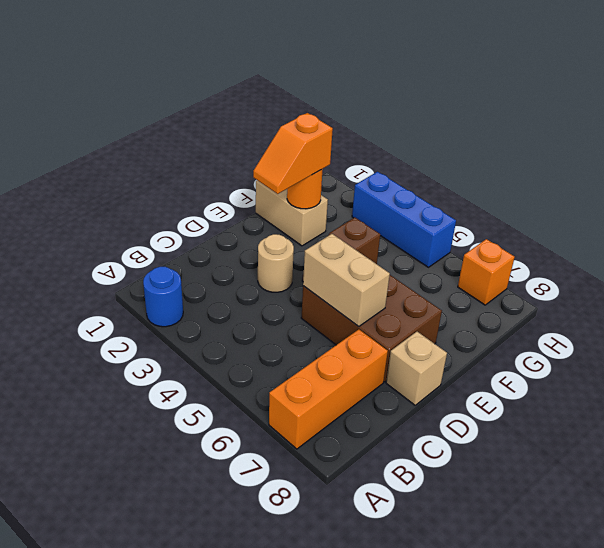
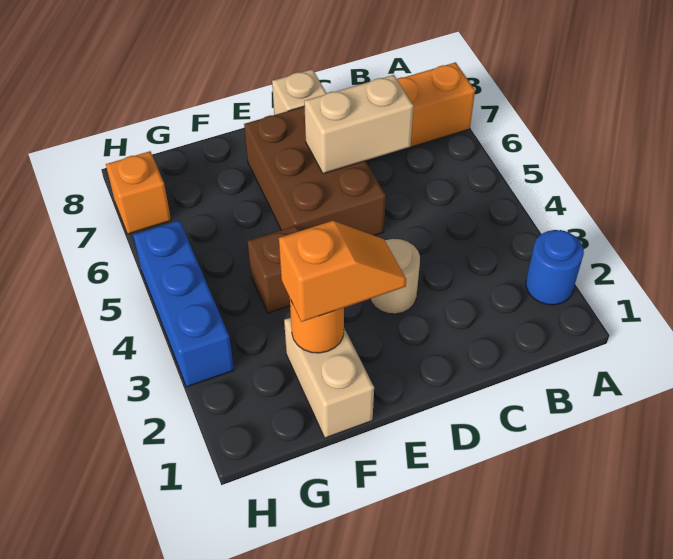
tan 1x2 brick [303,234,390,326] -> tan 1x2 brick turned to [304,75,414,174]

